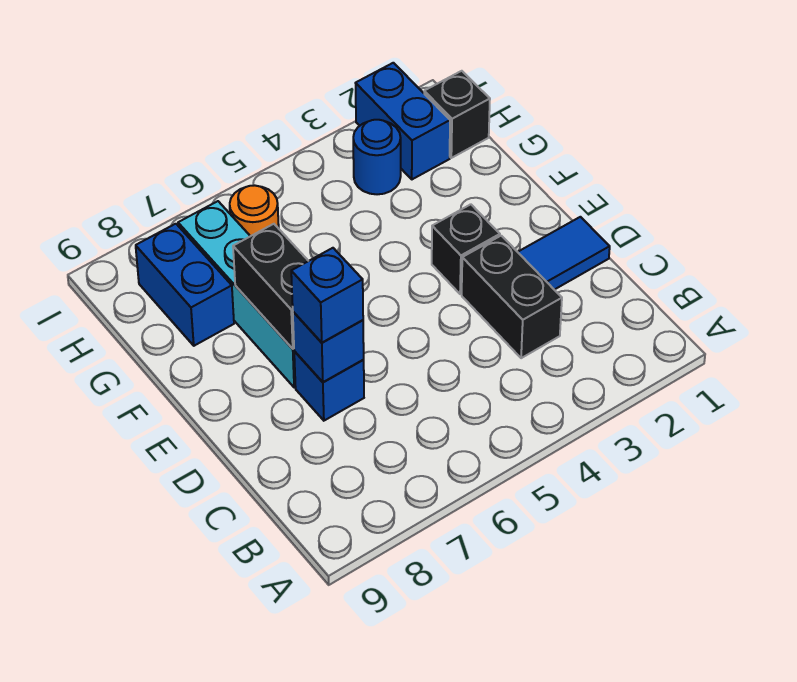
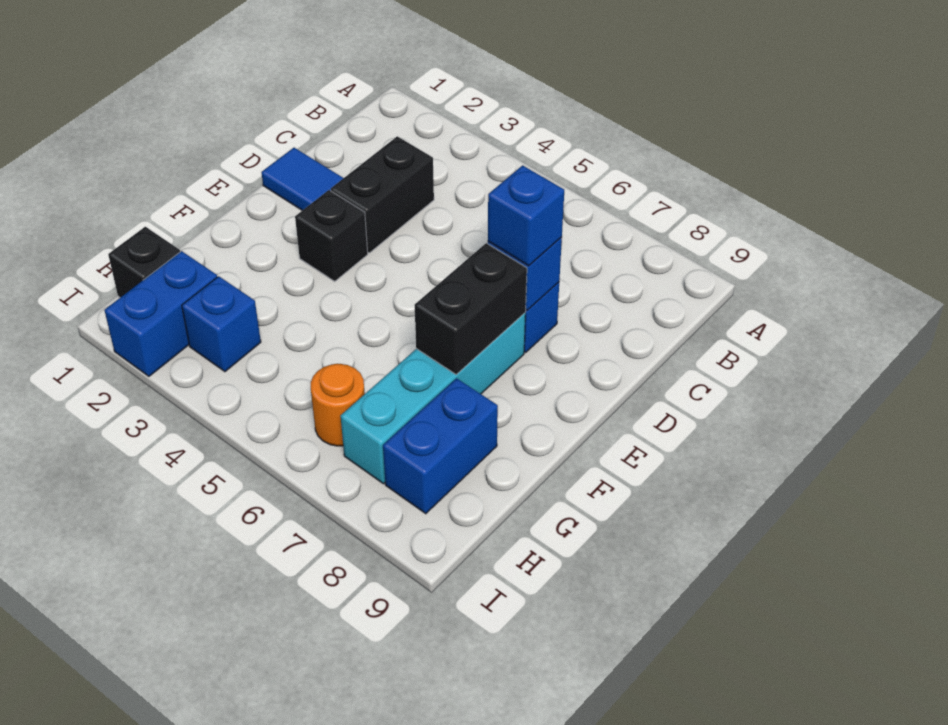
blue 1x1 round brick [353,120,401,194] -> blue 1x1 brick [182,276,261,372]

